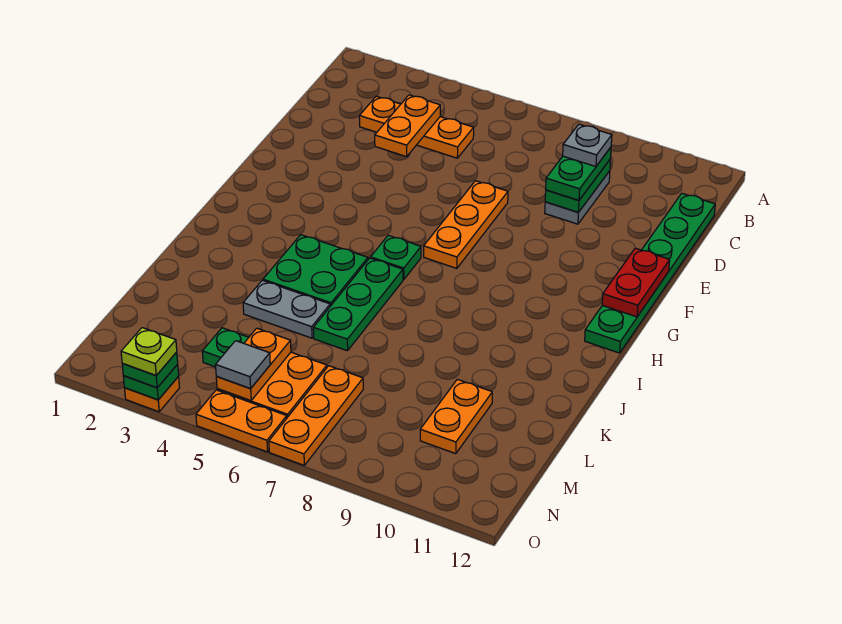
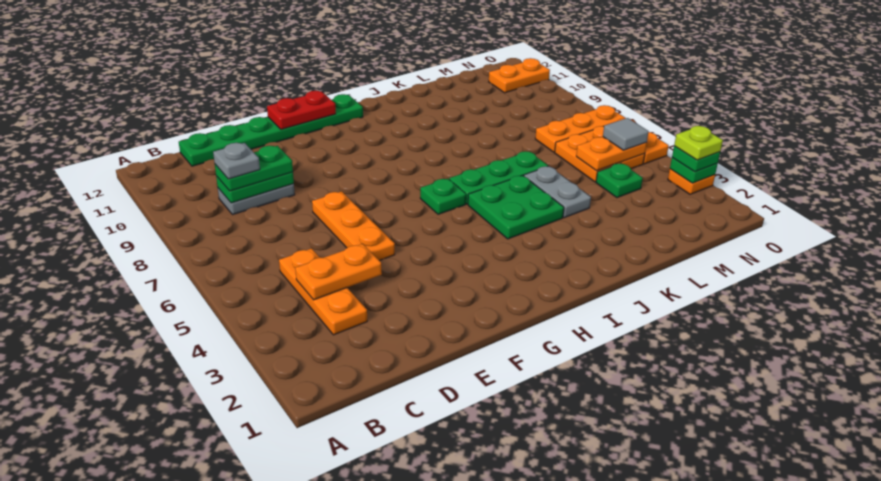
orange 1x3 plate [424,181,508,268] -> orange 1x3 plate turned to [312,191,395,261]
orange 1x2 plate [420,379,492,454] -> orange 1x2 plate moved to [489,58,550,93]

